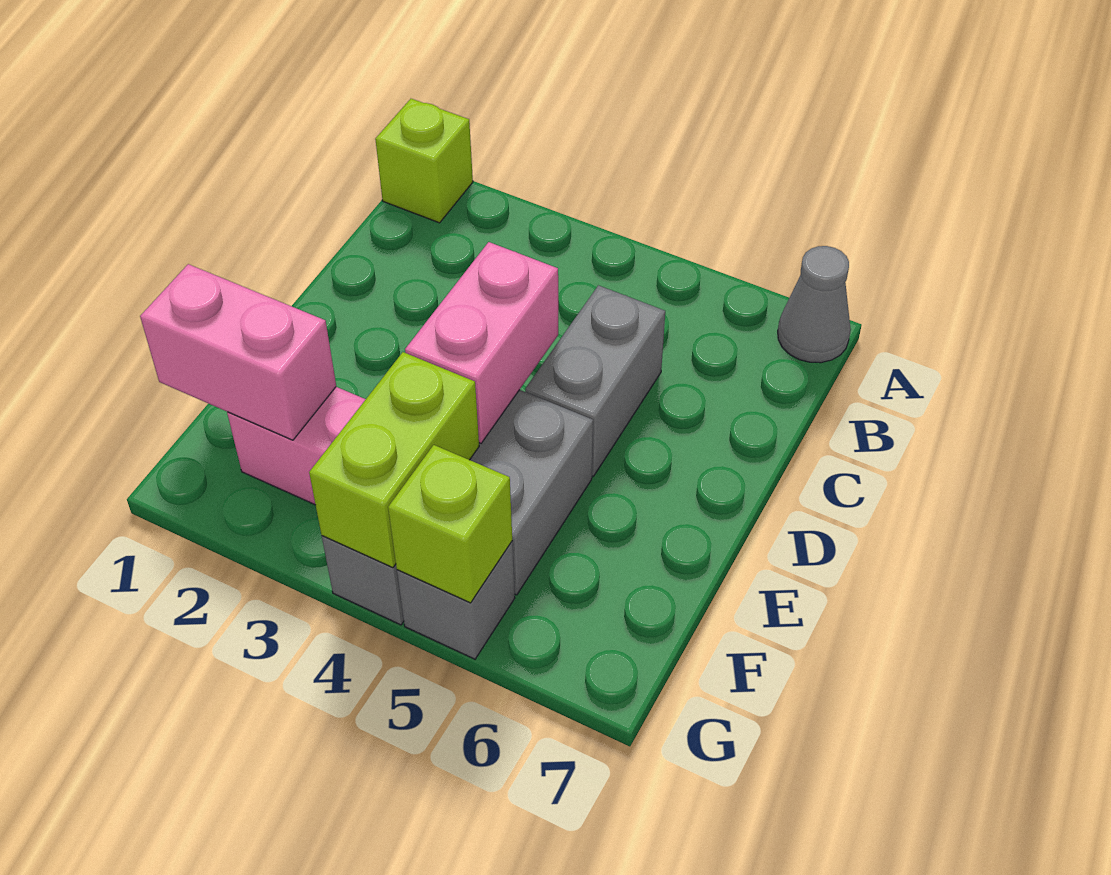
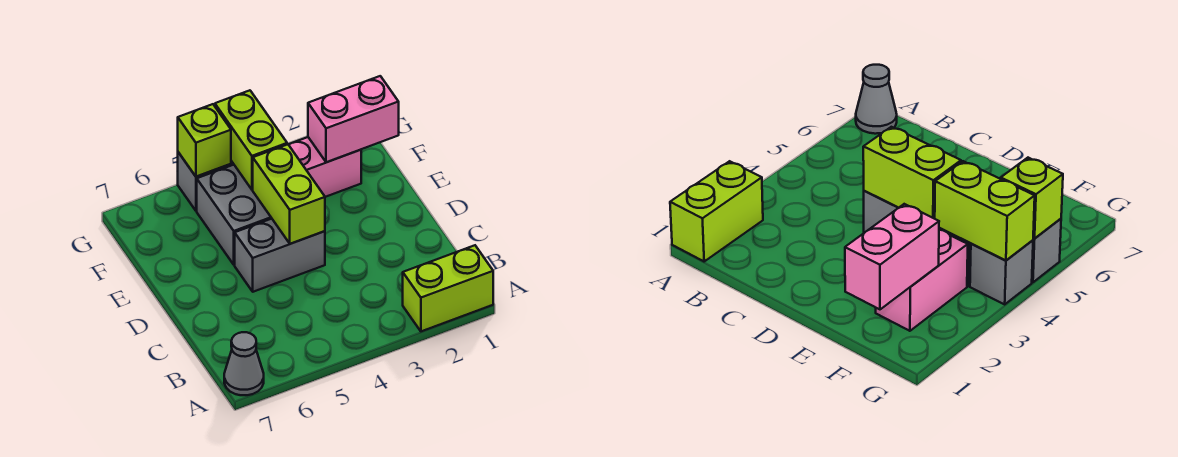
lime 1x1 brick [375,99,473,223] -> lime 1x2 brick [403,245,493,331]
grey 1x2 brick [525,285,665,476] -> grey 1x2 brick turned to [235,219,325,292]
pink 1x2 brick [405,242,558,443] -> lime 1x2 brick [253,144,325,244]

